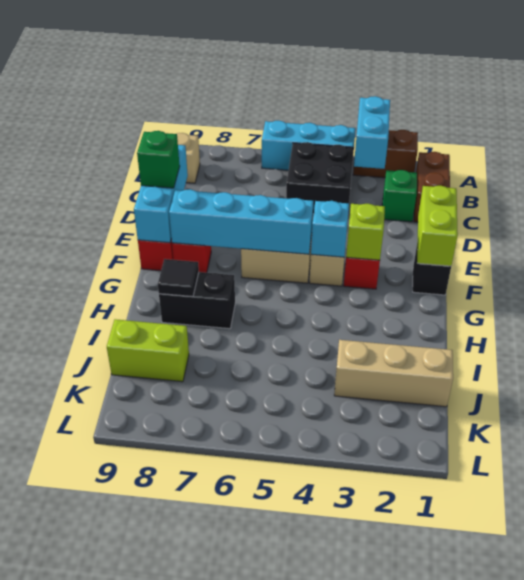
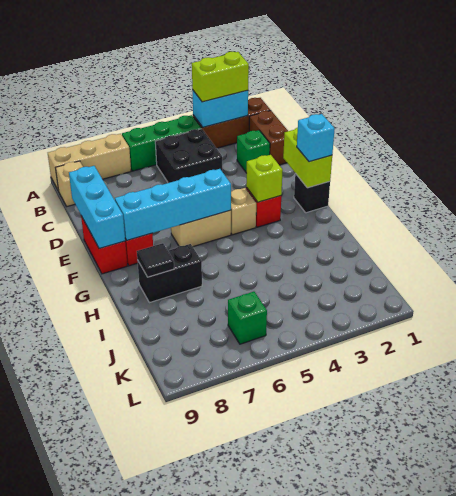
brown 1x2 brick [353,130,418,178] -> brown 1x3 brick [193,98,271,148]
cyan 1x2 brick [354,96,390,169] -> cyan 1x2 brick turned to [192,90,248,127]
cyan 1x3 brick [262,121,356,170] -> green 1x3 brick [122,115,201,171]
green 1x1 brick [137,131,180,188] -> green 1x1 brick moved to [228,292,267,344]
cyan 1x1 brick [311,201,349,257] -> cyan 1x1 brick moved to [297,114,335,162]
tan 1x3 brick [334,340,453,407] -> tan 1x3 brick moved to [48,134,131,191]
lime 1x2 brick [107,319,189,382] -> lime 1x2 brick moved to [192,52,249,102]

